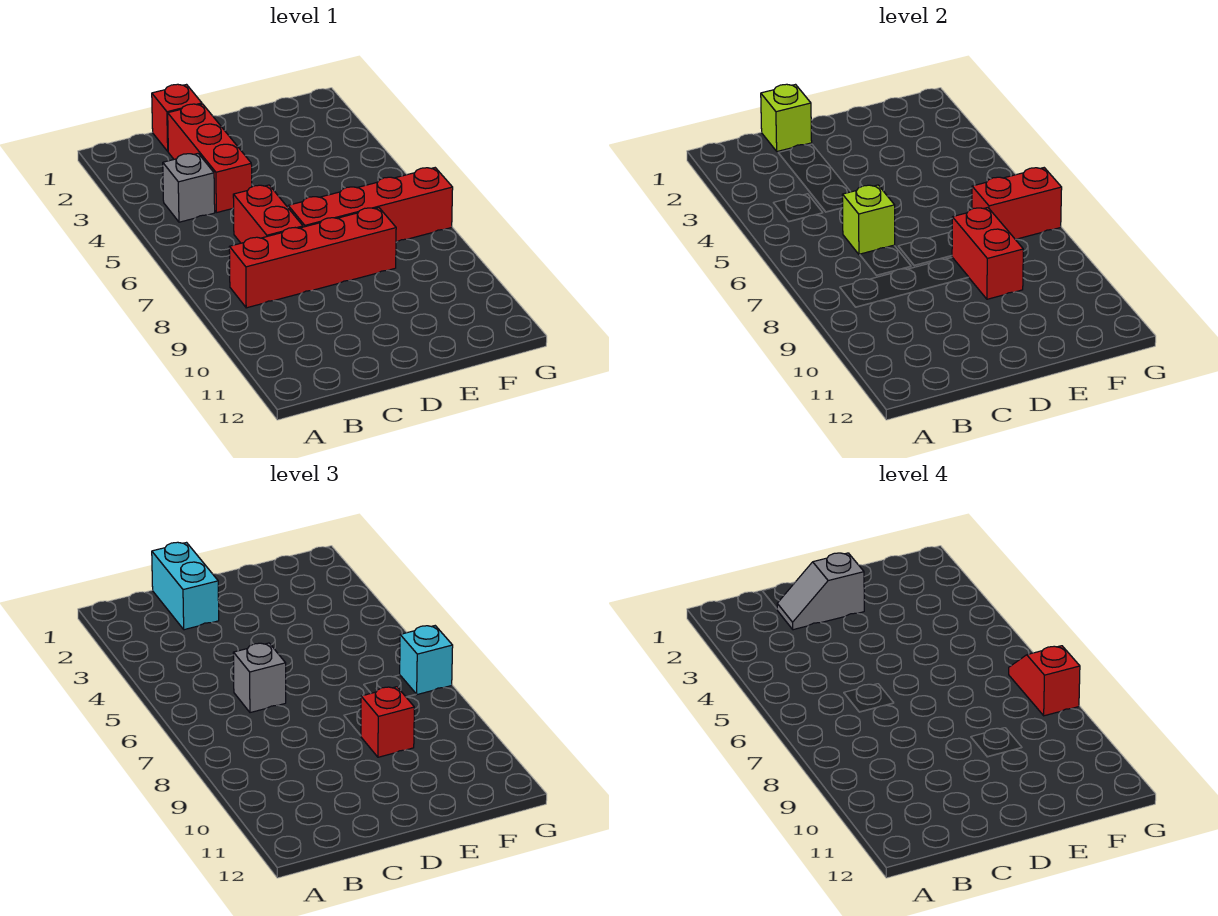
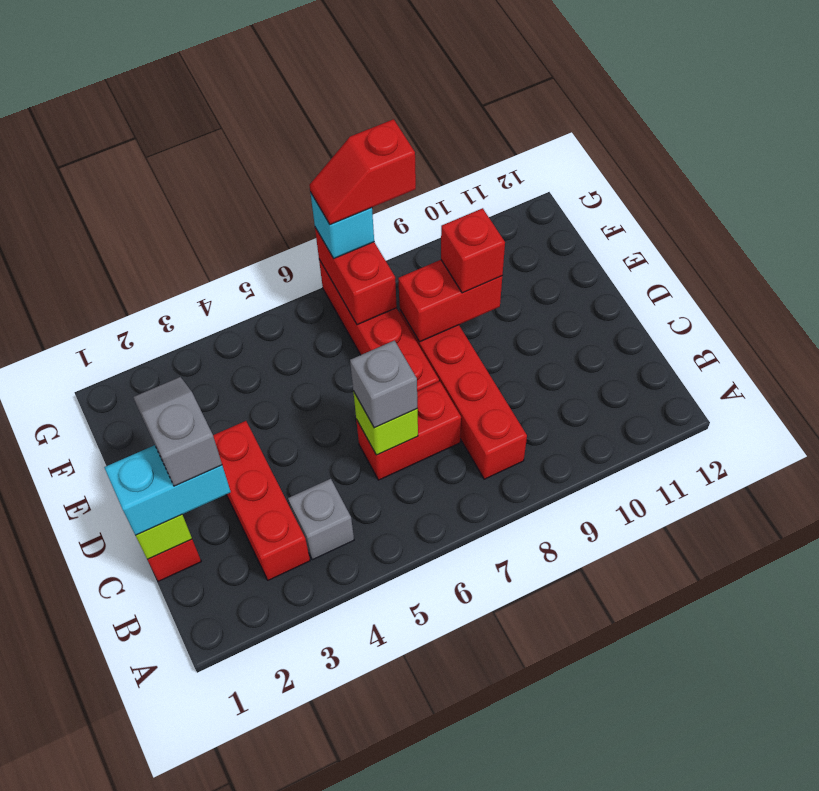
red 1x3 brick [168,104,252,213] -> red 1x3 brick turned to [213,421,310,580]
grey 1x2 slope [777,553,864,630] -> grey 1x2 slope turned to [133,377,222,486]

